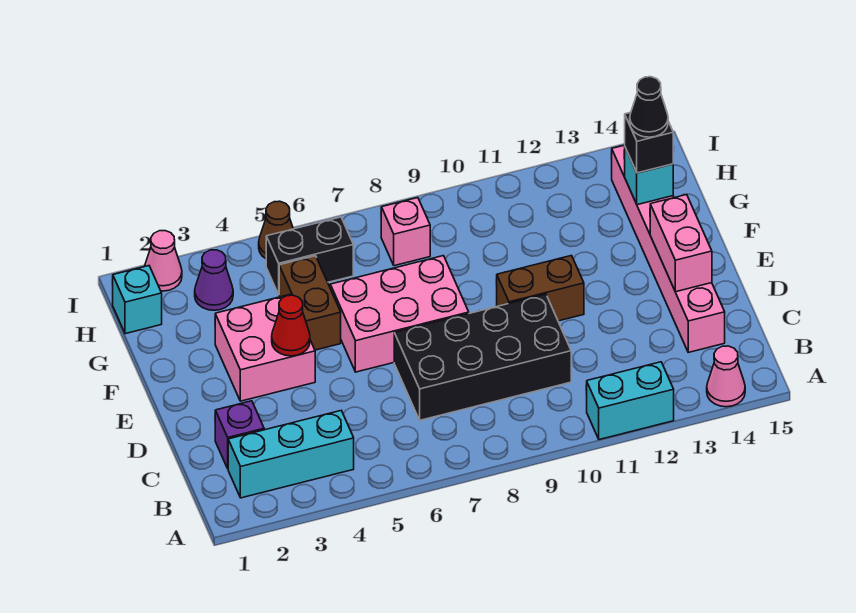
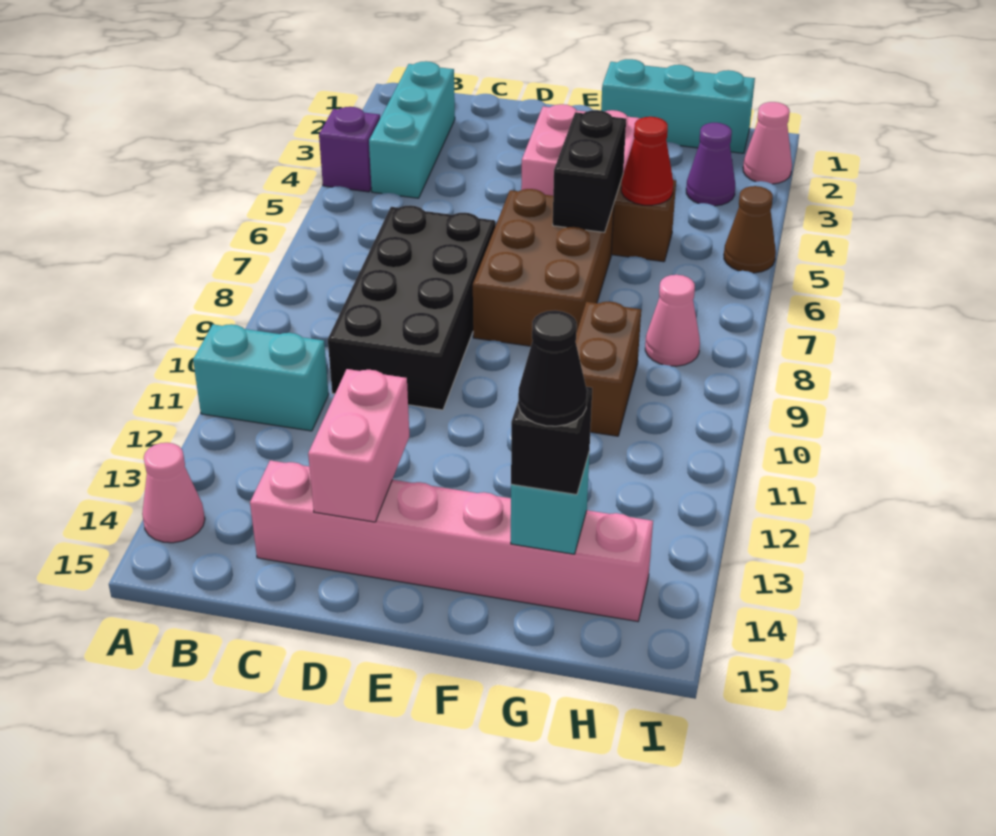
cyan 1x2 brick [587,362,674,440] -> cyan 1x2 brick turned to [193,324,329,431]
purple 1x1 brick [215,401,264,468] -> purple 1x1 brick moved to [319,107,380,192]
pink 1x2 brick [650,194,712,292] -> pink 1x2 brick turned to [308,369,409,522]
red 1x1 cone [272,295,310,356] -> red 1x1 cone moved to [621,117,673,205]
pink 2x3 brick [330,256,469,372] -> brown 2x3 brick [473,189,614,346]
brown 1x2 brick [497,256,584,321] -> brown 1x2 brick moved to [576,302,641,436]
cyan 1x1 brick [112,266,162,334] -> cyan 1x3 brick [601,59,755,153]
black 1x2 brick [266,217,353,294] -> black 1x2 brick moved to [553,110,626,232]
pink 1x1 brick [381,198,430,266] -> pink 1x1 cone [645,275,700,366]

